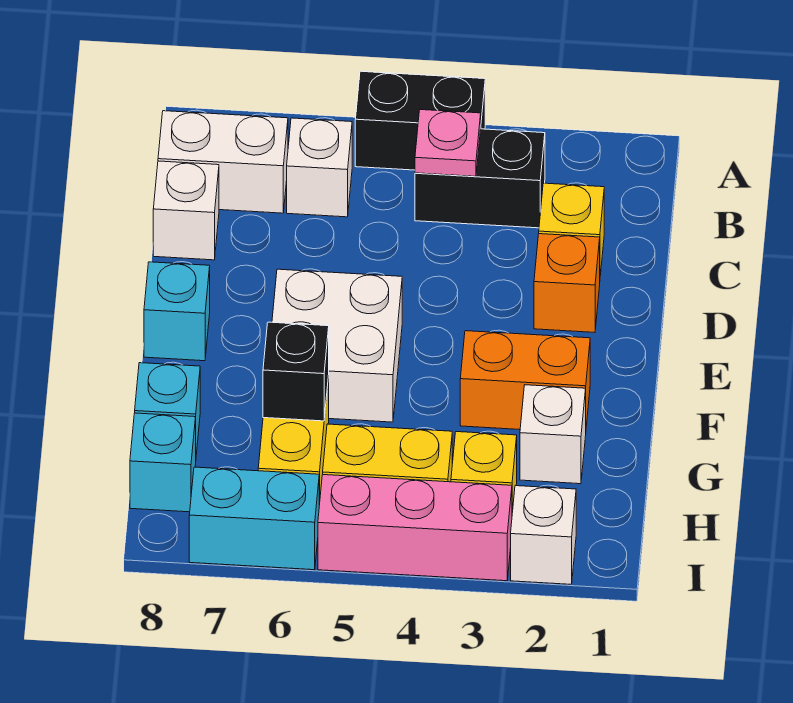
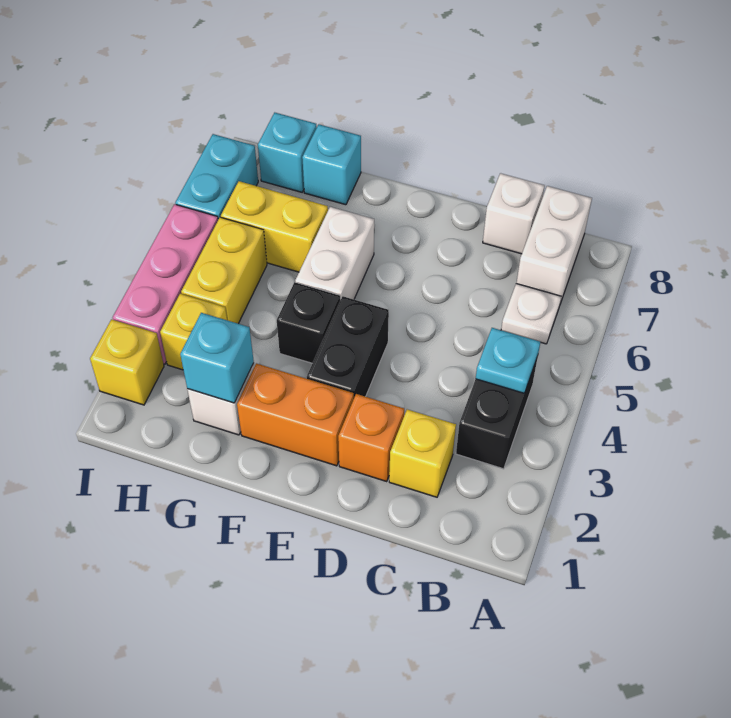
black 1x2 brick [355,71,485,170] -> black 1x2 brick moved to [307,296,389,397]
pink 1x1 plate [415,110,481,176] -> cyan 1x1 plate [476,328,540,393]
white 1x1 brick [287,118,352,217] -> white 1x1 plate [501,284,561,344]
white 2x2 brick [272,269,402,422] -> white 1x2 brick [295,207,374,300]
cyan 1x1 brick [144,262,210,361] -> cyan 1x1 brick moved to [180,313,254,403]
orange 1x2 brick [460,331,590,430] -> orange 1x2 brick turned to [237,363,354,466]
black 1x1 brick [263,322,329,421] -> black 1x1 brick moved to [277,282,340,363]
white 1x1 brick [511,486,576,584] -> yellow 1x1 brick [90,319,164,405]

